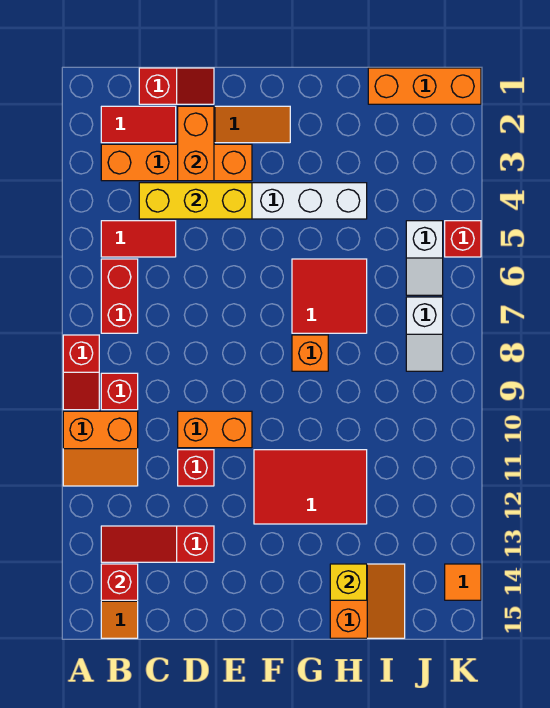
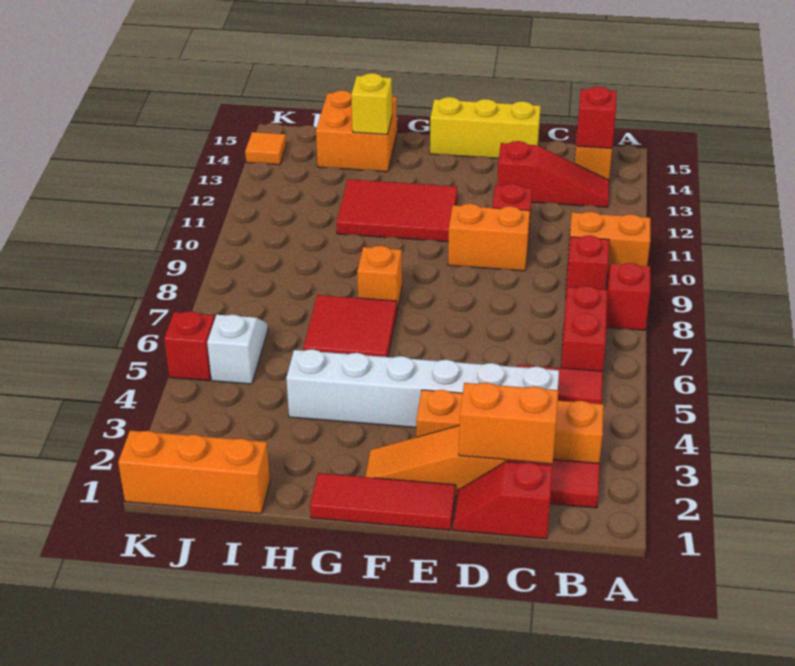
yellow 1x3 brick [139,183,252,219] -> yellow 1x3 brick moved to [430,97,541,158]
orange 1x2 brick [178,106,214,181] -> orange 1x2 brick turned to [459,383,558,463]
none -> red 1x3 tile [310,473,456,530]
orange 2x2 slope [330,564,405,638] -> orange 2x2 brick [316,91,397,172]
white 1x2 slope [406,297,443,371] -> none

